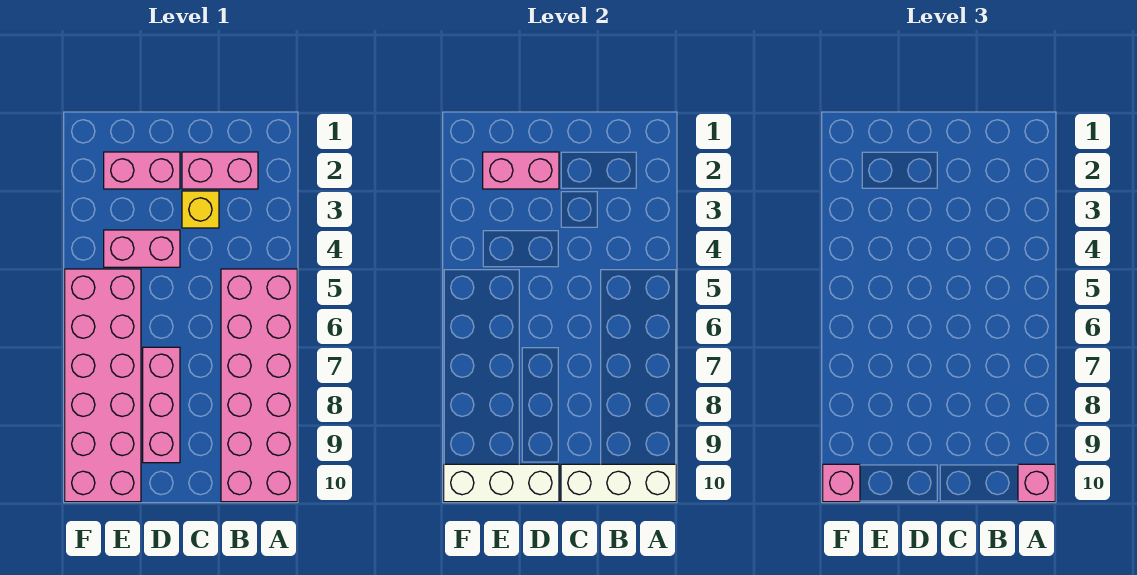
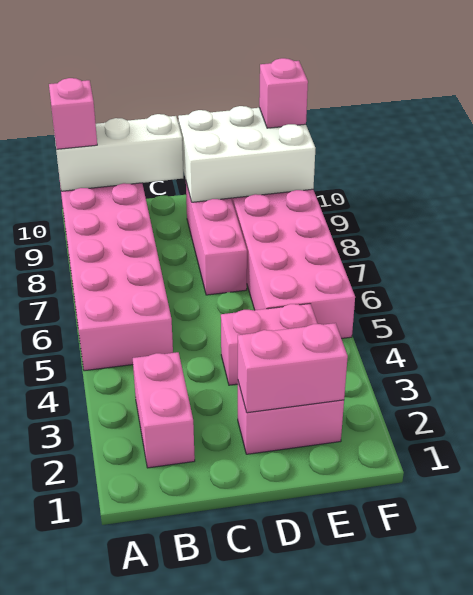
pink 1x2 brick [182,152,258,189] -> pink 1x2 brick turned to [133,352,195,468]
yellow 1x1 brick [182,191,219,228] -> none
white 1x3 brick [444,464,559,502] -> white 2x3 brick [178,106,315,202]

